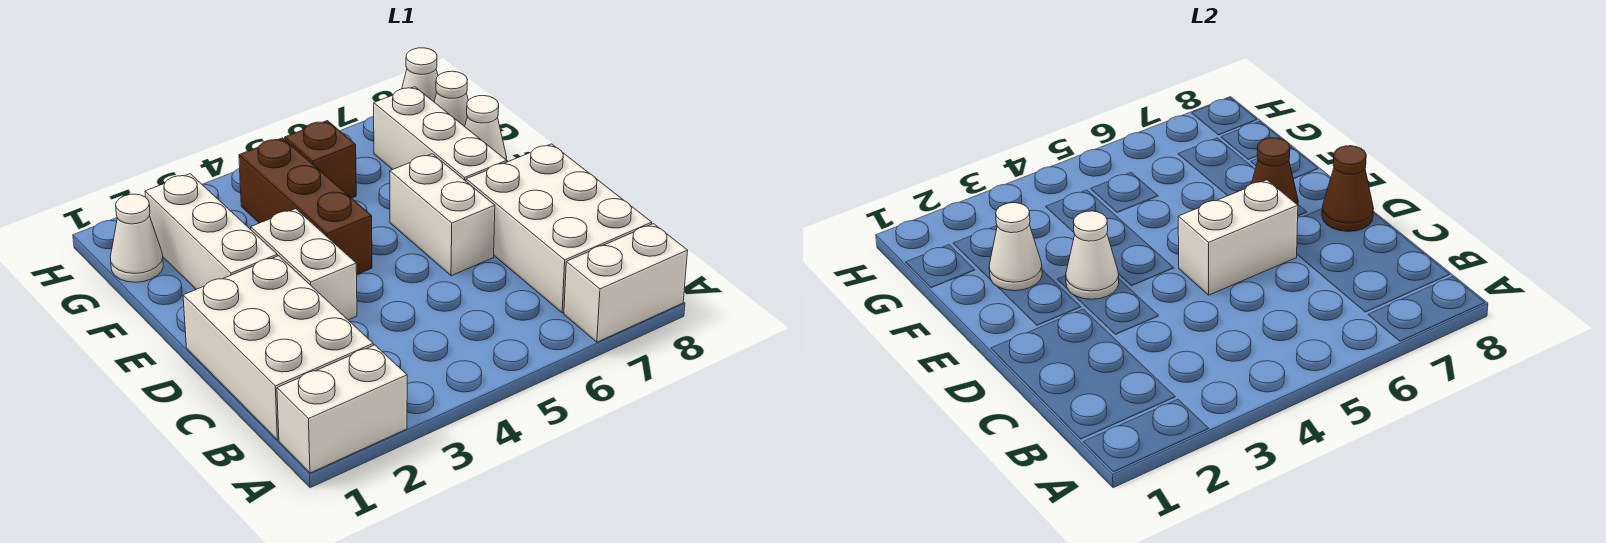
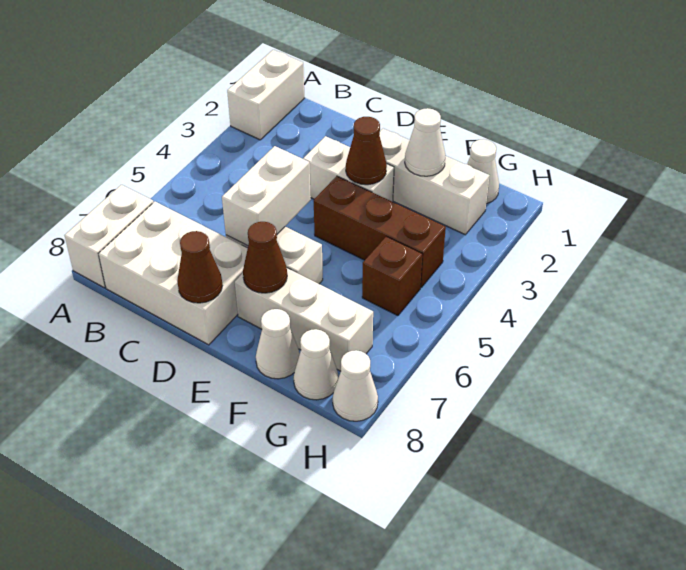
white 2x3 brick [183,256,373,440] -> none
white 1x1 cone [1066,211,1119,299] -> brown 1x1 cone [346,117,387,185]

